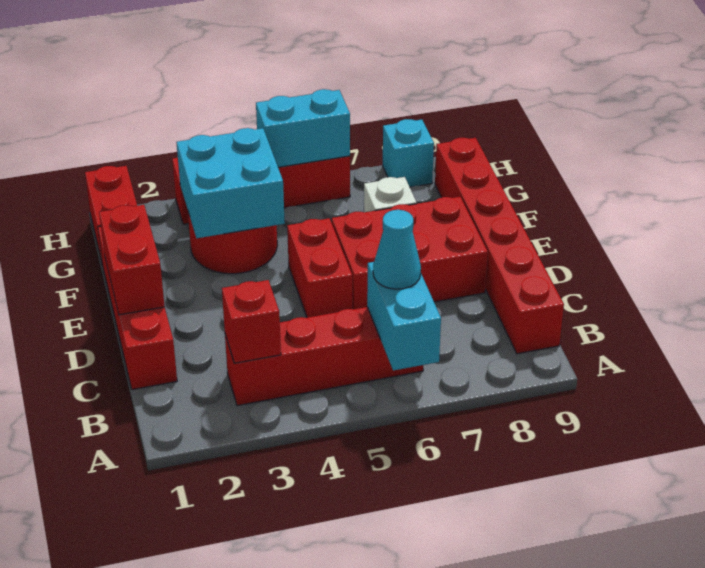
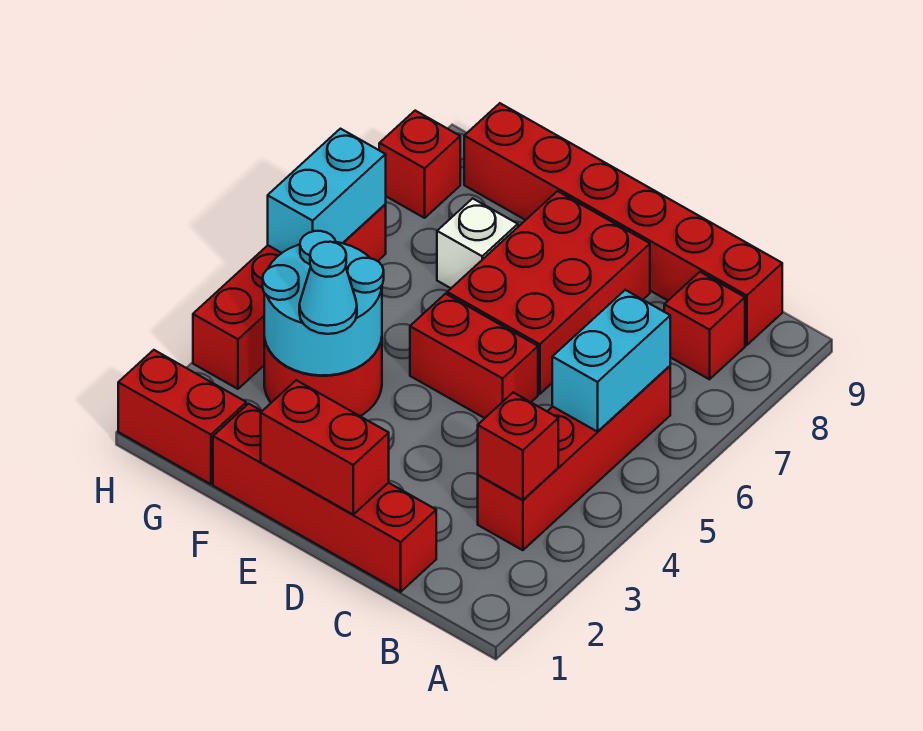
cyan 1x2 brick [367,262,441,370] -> cyan 1x2 brick turned to [552,290,670,432]
cyan 1x1 cone [373,210,421,289] -> cyan 1x1 cone moved to [299,242,357,334]
none -> red 1x1 brick [664,272,745,379]
cyan 2x2 brick [177,128,285,238] -> cyan 2x2 round brick [263,231,384,376]
cyan 1x1 brick [383,119,434,187] -> red 1x1 brick [379,111,460,218]

